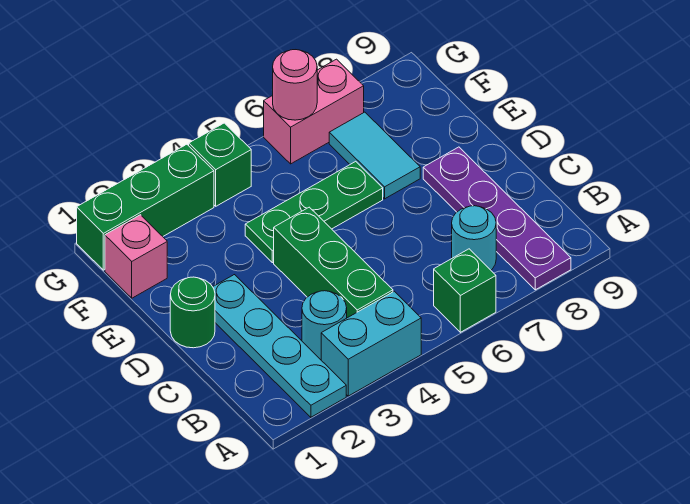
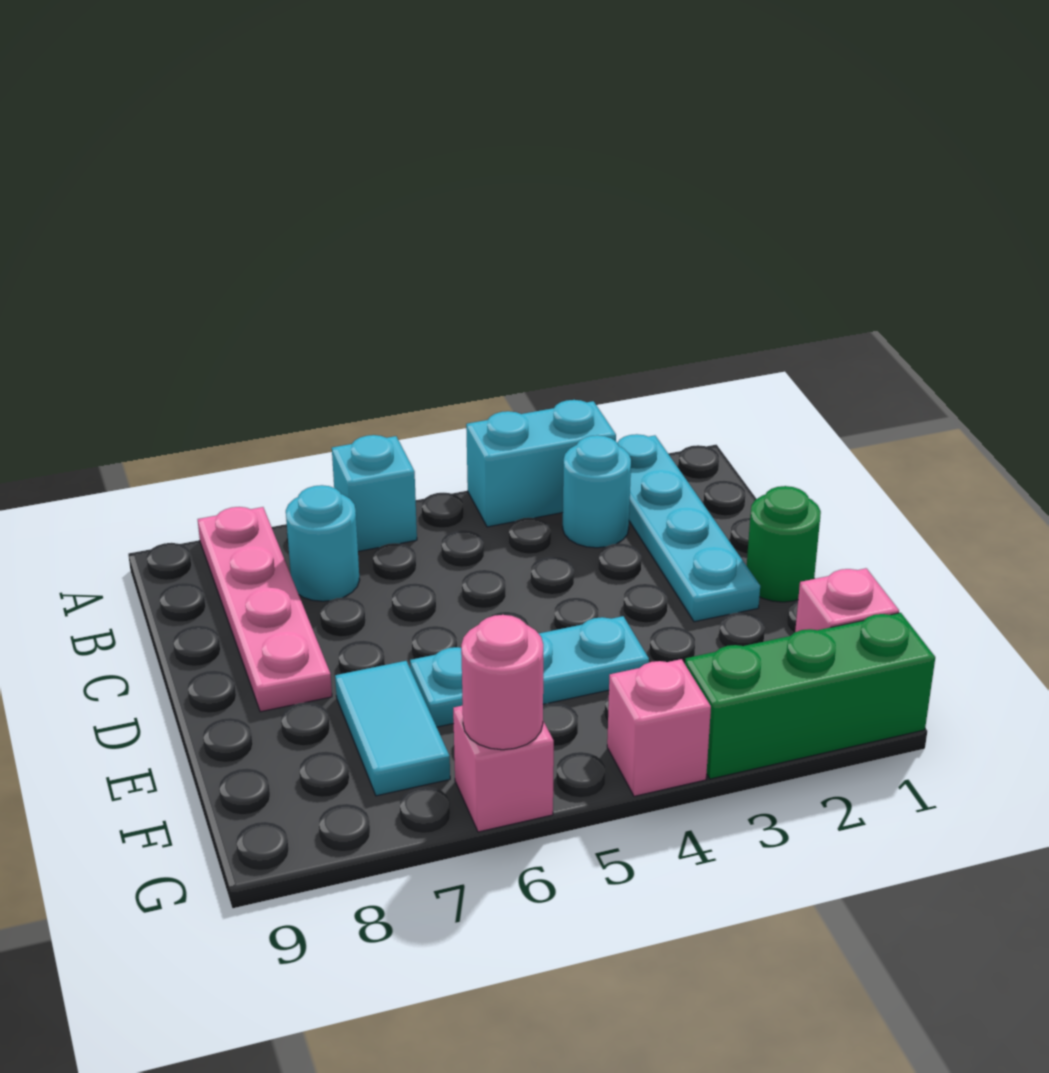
green 1x1 brick [434,249,496,332] -> cyan 1x1 brick [332,435,417,551]
purple 1x4 plate [423,147,571,290] -> pink 1x4 plate [198,507,332,712]
green 1x3 brick [274,207,393,318] -> none
green 1x3 plate [245,161,383,263] -> cyan 1x3 plate [410,616,649,727]
green 1x1 brick [189,123,251,206] -> pink 1x1 brick [607,659,711,796]
pink 1x2 brick [264,59,364,164] -> pink 1x1 brick [453,706,554,832]

